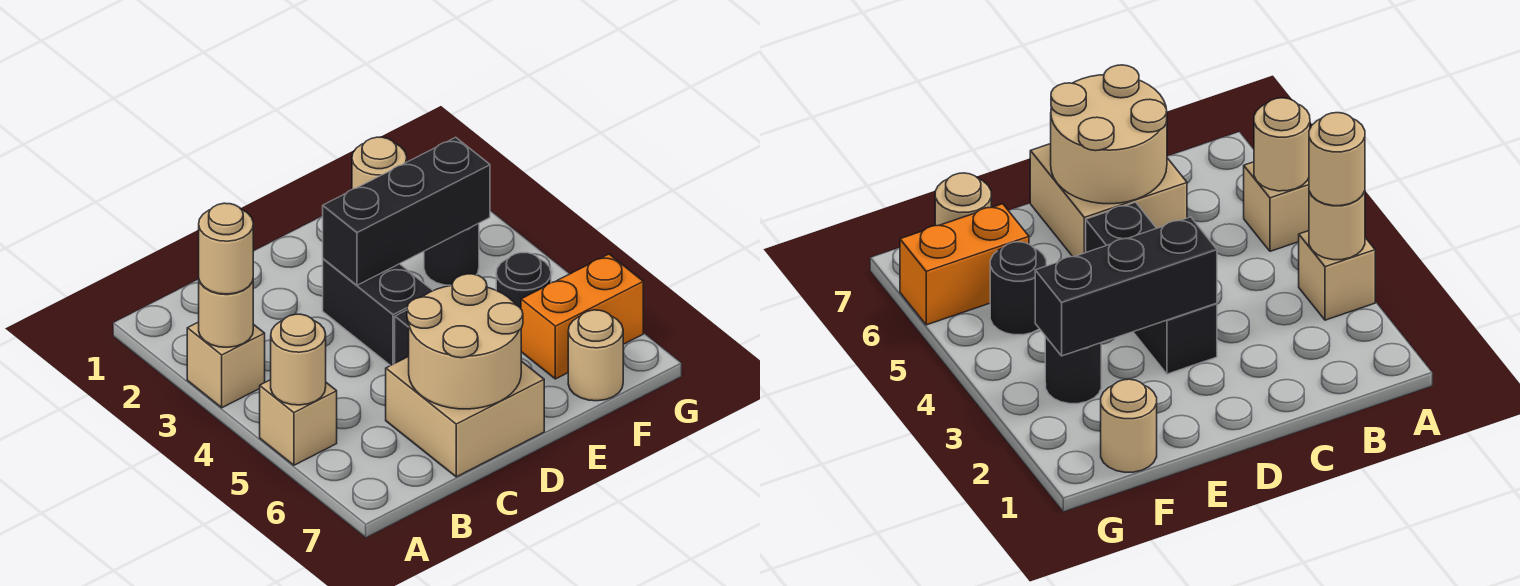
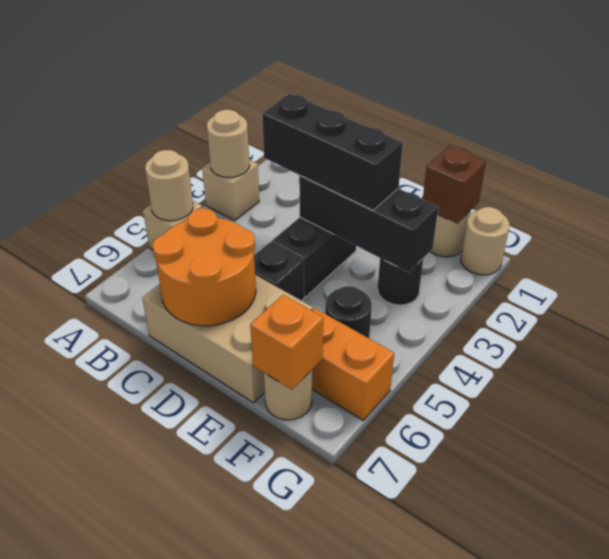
tan 1x1 round brick [199,203,253,294] -> tan 1x1 round brick moved to [461,207,510,275]
none -> black 1x3 brick [262,94,403,210]
tan 2x2 brick [386,356,544,477] -> tan 2x3 brick [142,275,313,403]
tan 2x2 round brick [407,274,523,409] -> orange 2x2 round brick [152,209,256,326]
none -> brown 1x1 brick [423,146,486,224]
none -> orange 1x1 brick [250,295,323,390]

